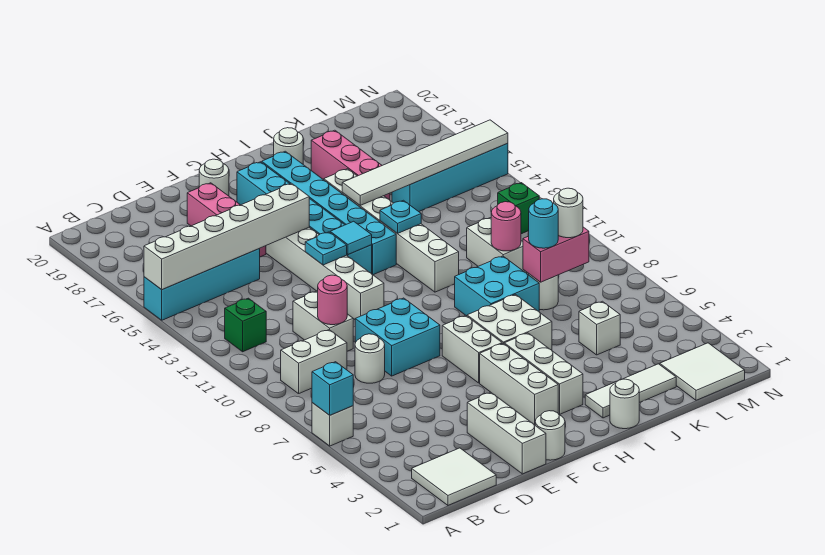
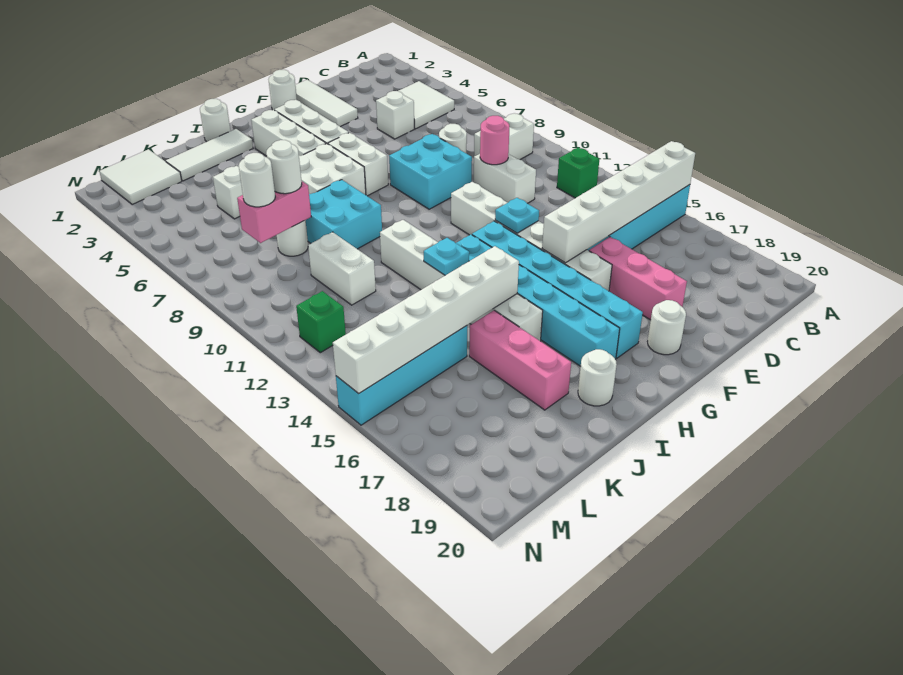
white 1x1 brick [312,403,353,446] -> white 1x1 brick moved to [376,91,414,139]
cyan 1x1 brick [312,362,353,415] -> none
white 2x2 tile [412,448,496,505] -> white 2x2 tile moved to [399,81,454,129]
white 1x3 brick [467,393,546,474] -> white 1x3 tile [295,80,358,127]
cyan 1x1 tile [330,221,372,255] -> none
white 1x6 tile [342,120,508,205] -> white 1x6 brick [333,246,519,394]
cyan 1x1 round brick [529,199,558,248] -> white 1x1 round brick [266,140,302,194]
pink 1x1 round brick [491,202,521,251] -> none

